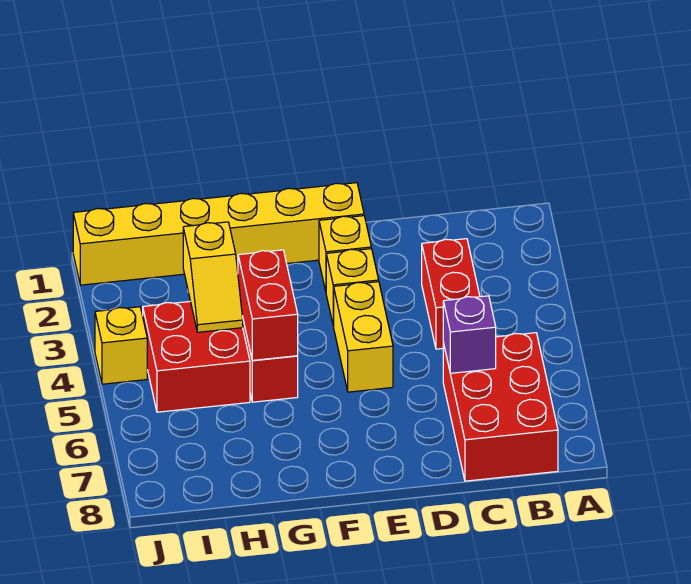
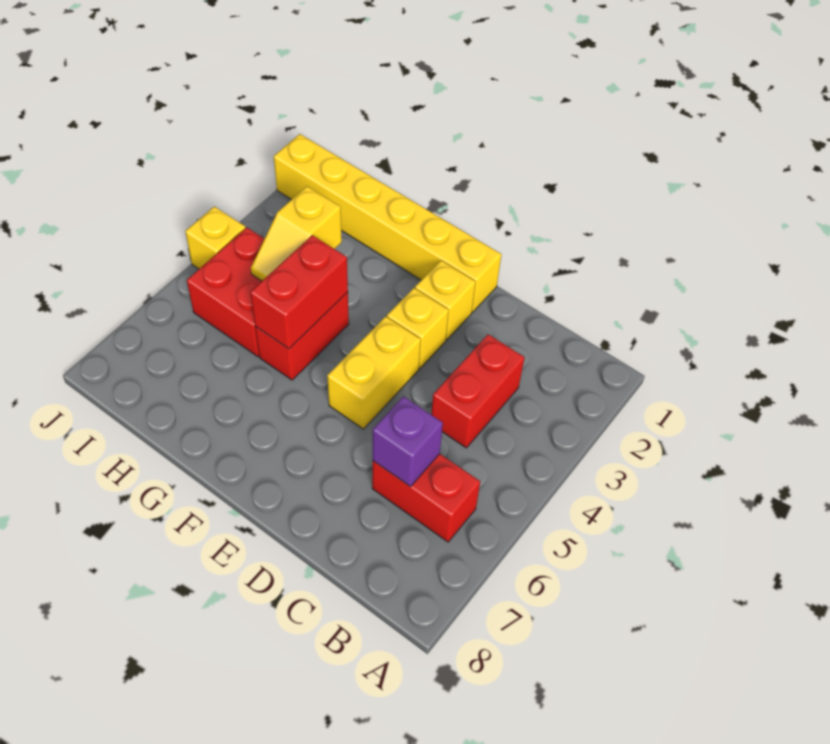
red 2x3 brick [443,333,558,481] -> red 1x2 brick [372,454,480,542]

